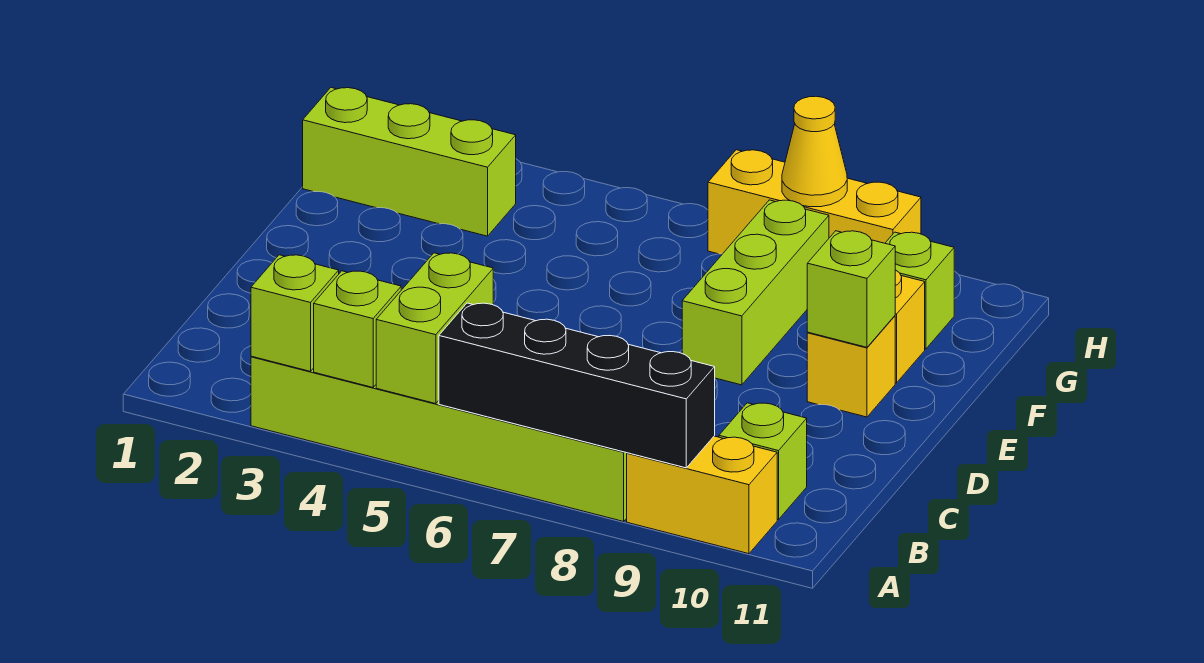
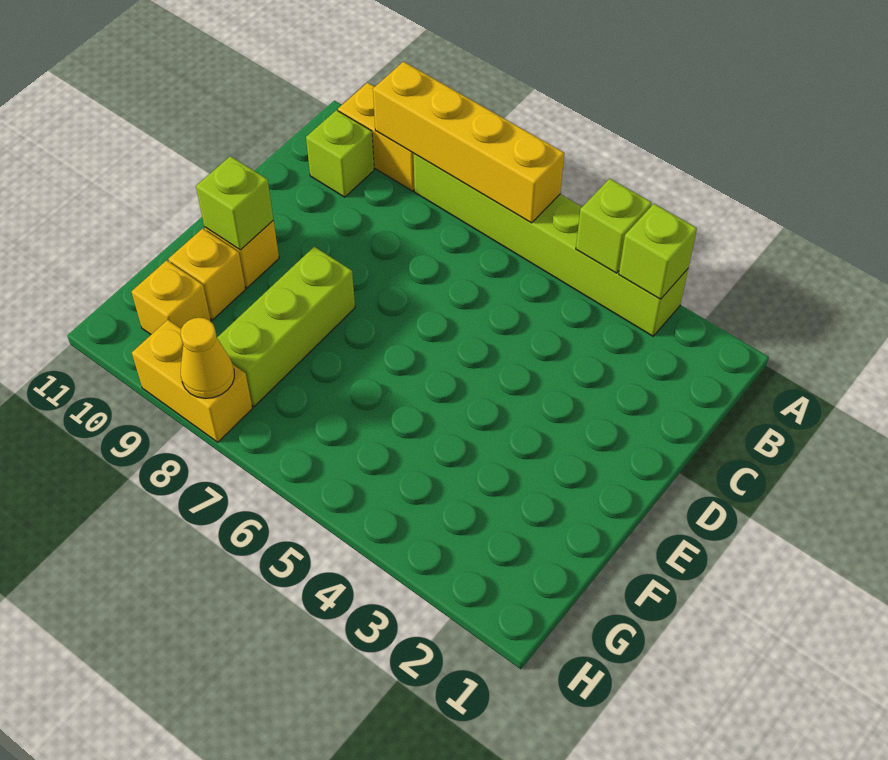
lime 1x2 brick [376,253,493,404] -> none
black 1x4 brick [439,303,715,468] -> yellow 1x4 brick [373,62,564,223]
lime 1x3 brick [303,88,516,236] -> none
lime 1x1 brick [885,232,954,349] -> yellow 1x1 brick [132,260,211,334]
yellow 1x3 brick [708,150,921,254] -> yellow 1x2 brick [132,320,252,442]

